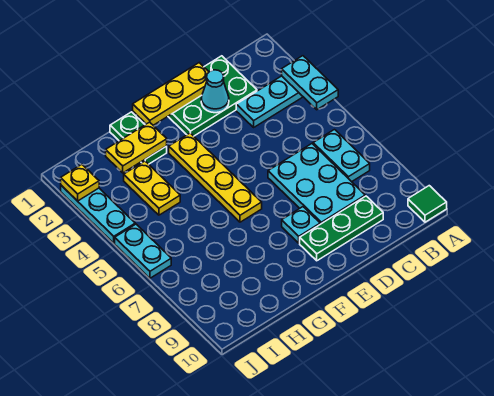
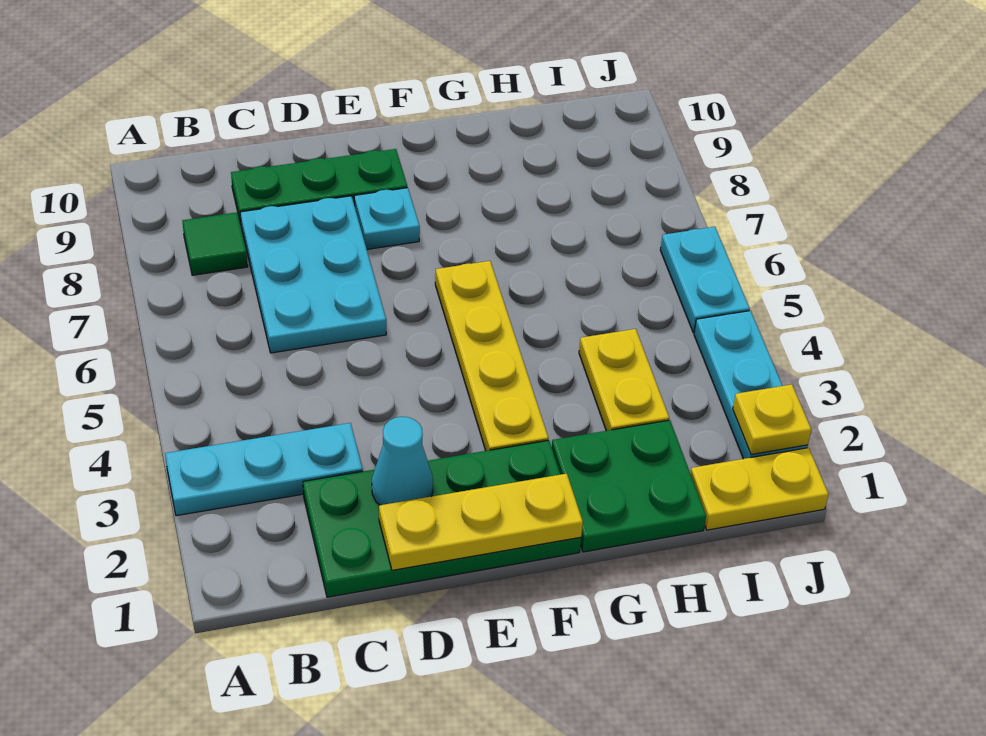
cyan 1x2 plate [282,56,338,110] -> none
green 1x1 tile [408,186,447,222] -> green 1x1 tile moved to [183,212,248,275]
cyan 1x2 plate [313,130,370,182] -> none
green 2x3 plate [168,56,257,136] -> green 2x4 plate [303,440,581,597]
green 1x2 plate [110,112,167,164] -> green 2x2 plate [552,420,706,552]
yellow 1x2 plate [106,122,167,173] -> yellow 1x2 plate moved to [690,448,829,530]

